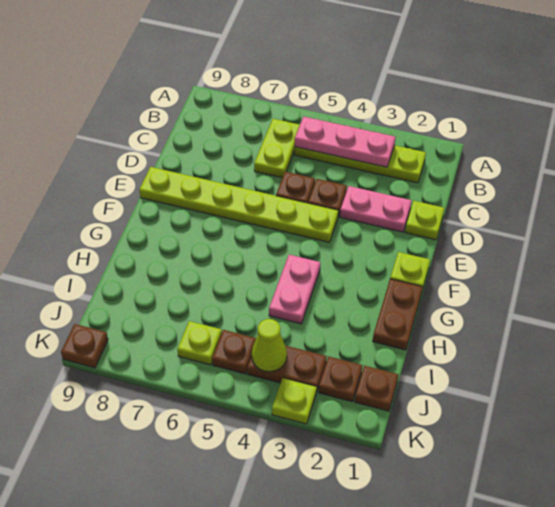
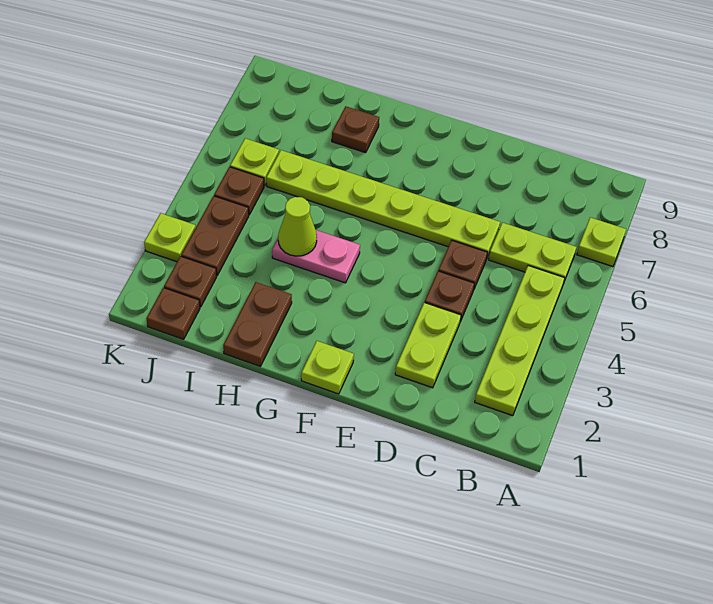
pink 1x3 plate [295,117,395,167] -> none
lime 1x1 plate [405,201,444,240] -> lime 1x1 plate moved to [577,217,626,267]
pink 1x2 plate [340,186,412,232] -> lime 1x2 plate [395,302,461,388]
lime 1x6 plate [139,167,338,242] -> lime 1x6 plate turned to [266,150,500,258]
brown 1x2 plate [373,279,423,350] -> brown 1x2 plate turned to [223,282,292,366]
lime 1x1 cone [252,319,287,372] -> lime 1x1 cone moved to [278,197,317,256]
brown 1x1 plate [61,324,108,368] -> brown 1x1 plate moved to [332,106,379,153]

